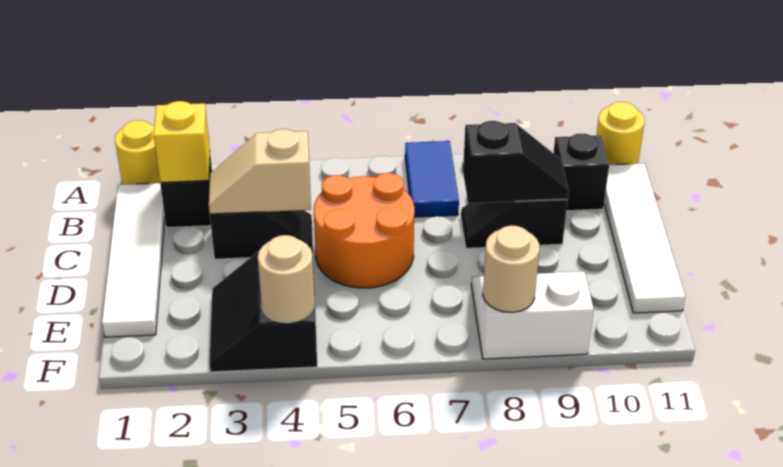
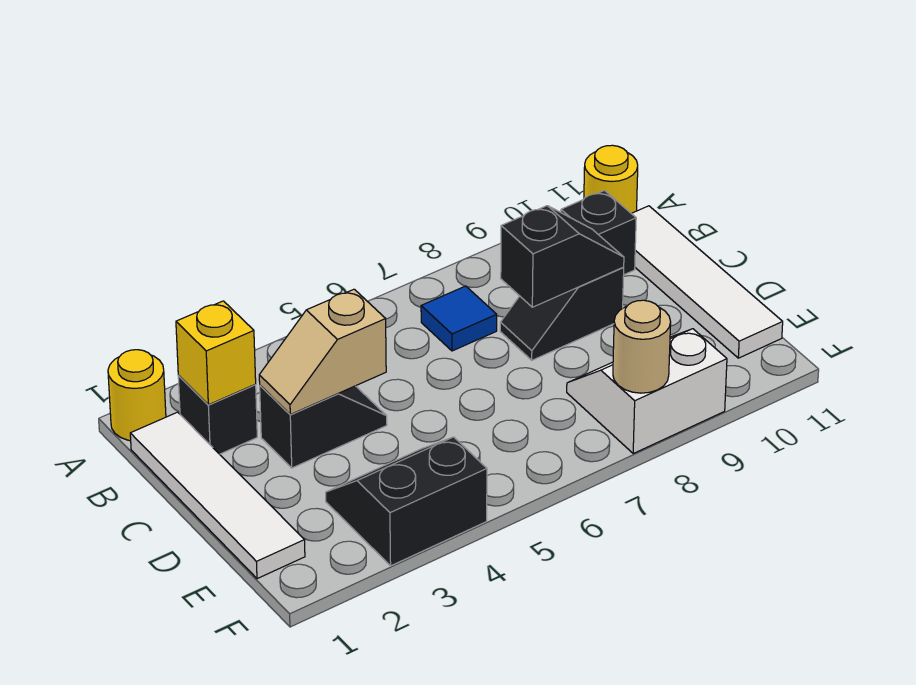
blue 1x2 tile [405,141,459,217] -> blue 1x1 tile [421,286,497,351]
orange 2x2 round brick [314,173,414,288] -> none
black 2x2 slope [210,247,317,372] -> black 2x2 slope turned to [326,437,487,566]
tan 1x1 round brick [258,235,315,323] -> none

